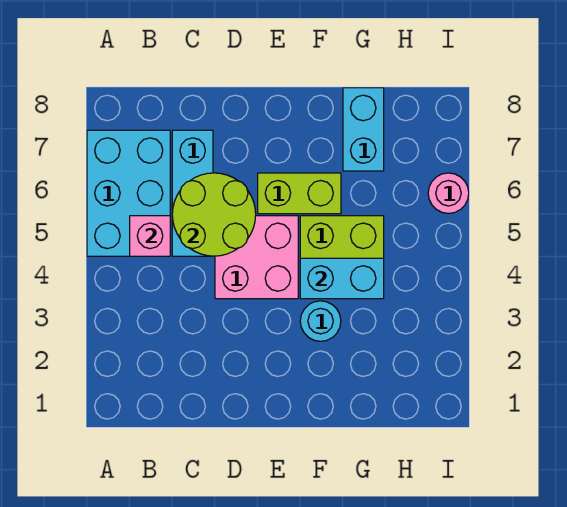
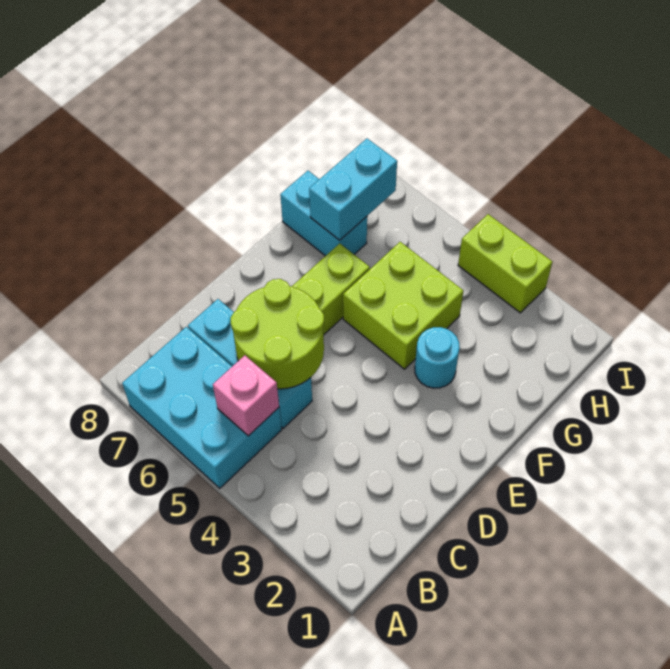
pink 2x2 brick [215,216,298,299] -> none
cyan 1x2 brick [300,258,384,299] -> cyan 1x2 brick moved to [309,139,397,240]
none -> lime 1x2 brick [458,214,552,313]
pink 1x1 round brick [428,173,469,213] -> none

